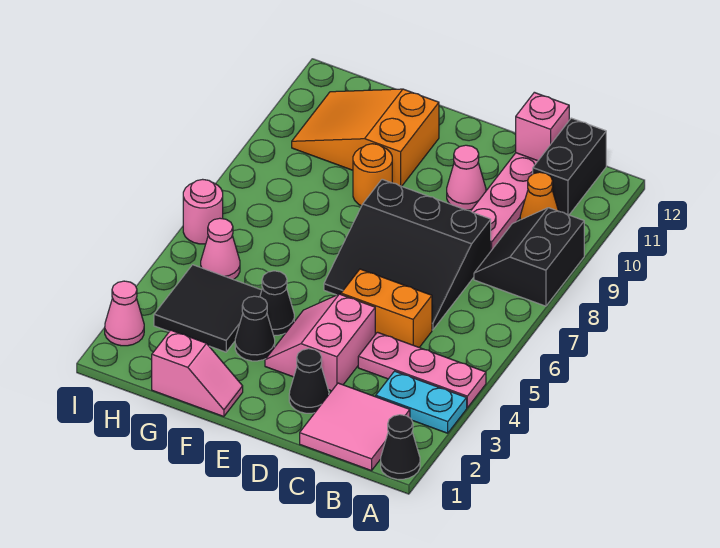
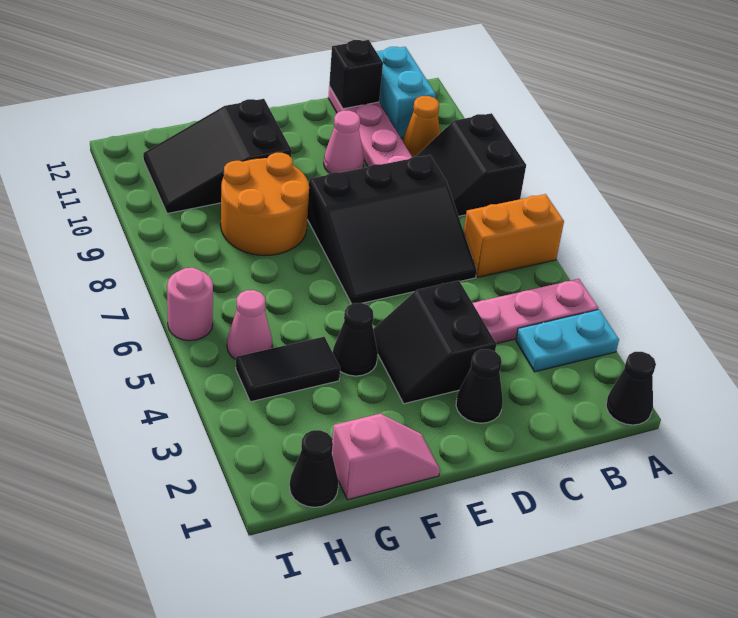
pink 2x2 tile [300,383,410,471] -> none
black 1x2 brick [533,118,606,215] -> cyan 1x2 brick [377,47,436,138]
orange 1x2 brick [341,269,432,347] -> orange 1x2 brick moved to [464,194,564,277]
pink 1x1 brick [516,92,569,161] -> black 1x1 brick [329,40,383,109]
pink 2x2 slope [265,294,375,391] -> black 2x2 slope [373,280,496,404]
black 1x1 cone [235,296,275,361] -> black 1x1 cone moved to [290,430,338,507]
orange 1x1 round brick [353,144,392,206] -> orange 2x2 round brick [221,153,309,256]
orange 2x3 slope [292,89,439,186] -> black 2x3 slope [143,99,292,214]
black 2x2 tile [154,265,262,352] -> black 1x2 tile [236,337,340,402]
pink 1x1 cone [105,281,144,346] -> none

